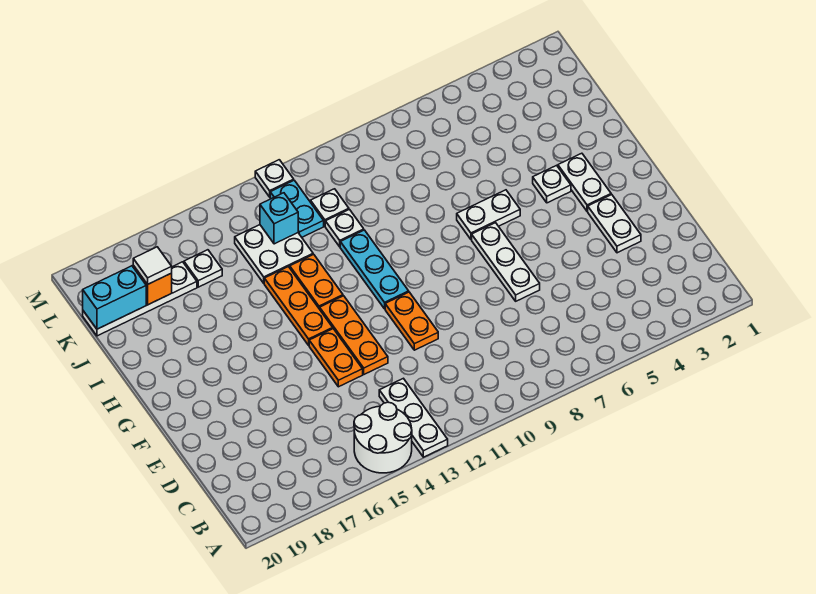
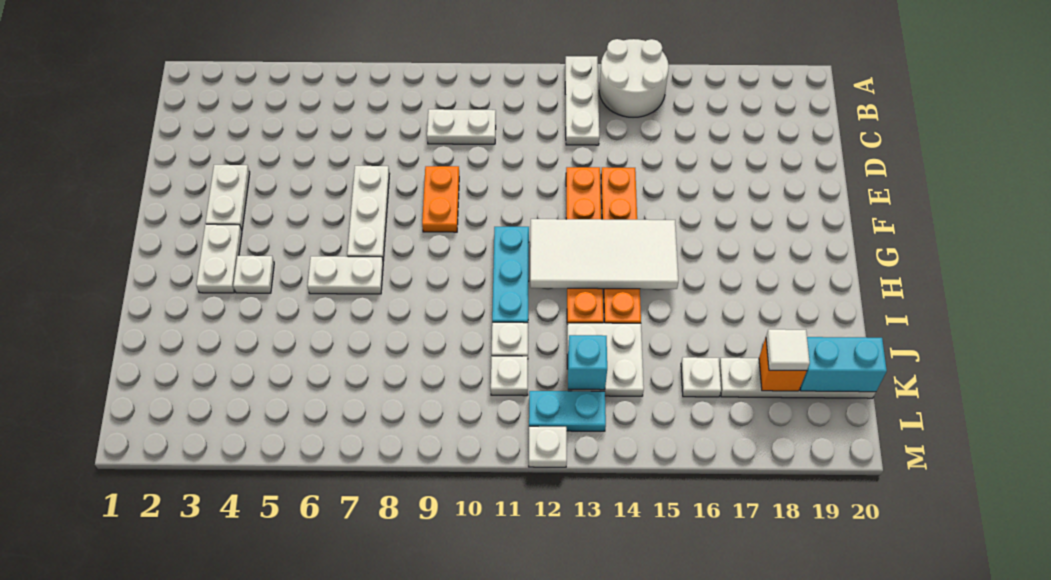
none -> white 1x2 plate [427,109,496,144]
orange 1x2 plate [385,292,438,350] -> orange 1x2 plate moved to [422,166,459,232]
none -> white 2x4 tile [530,219,678,289]
cyan 1x2 plate [270,180,324,237] -> cyan 1x2 plate turned to [529,391,606,431]

